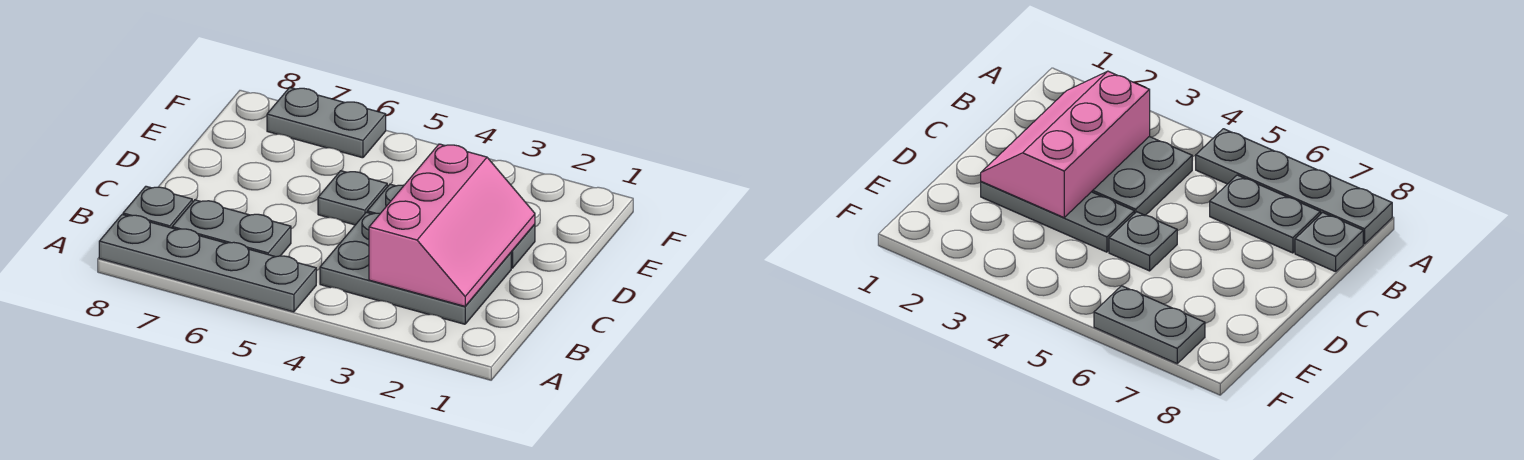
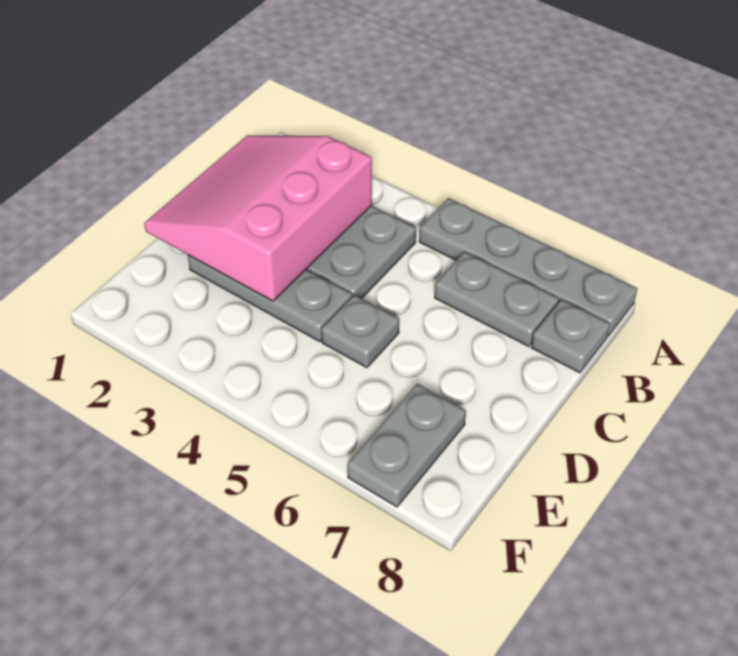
pink 2x3 slope [369,144,535,306] -> pink 3x3 slope [144,135,372,301]
grey 1x2 plate [267,87,386,158] -> grey 1x2 plate turned to [347,384,466,507]

